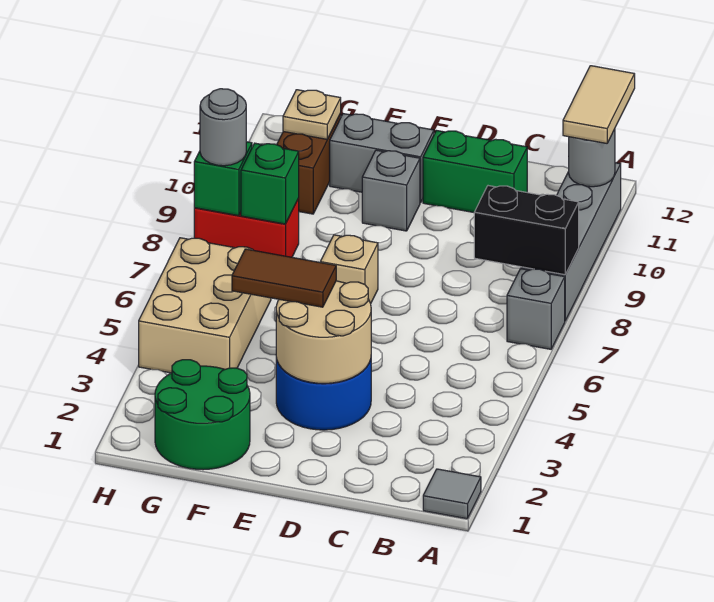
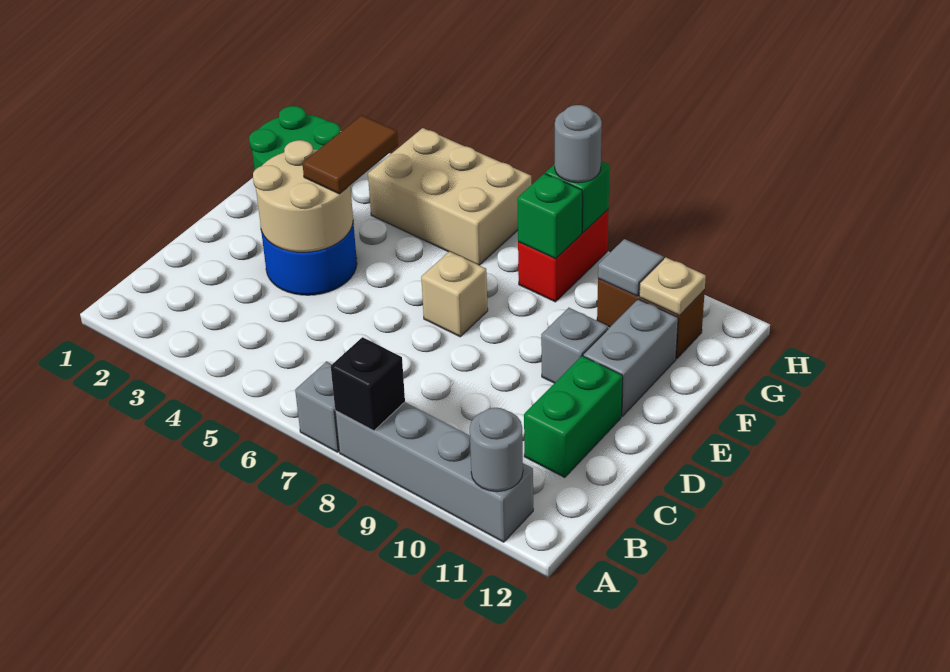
grey 1x1 tile [423,469,481,519] -> grey 1x1 tile moved to [598,239,664,296]
black 1x2 brick [474,186,579,275] -> black 1x1 brick [331,337,405,431]
tan 1x2 tile [563,66,635,143] -> none

